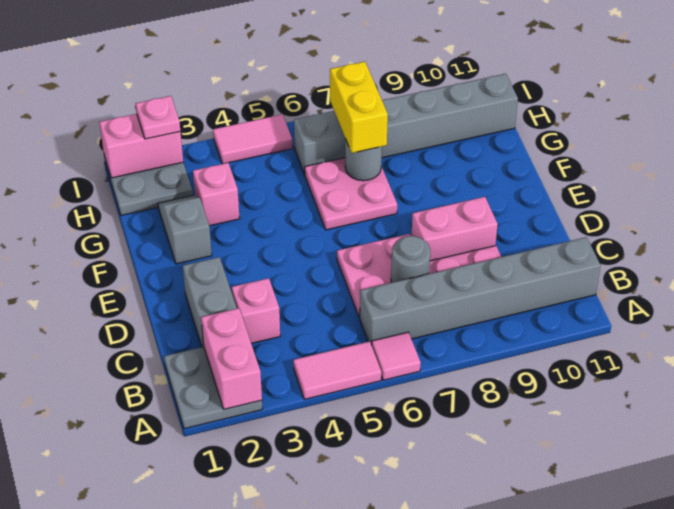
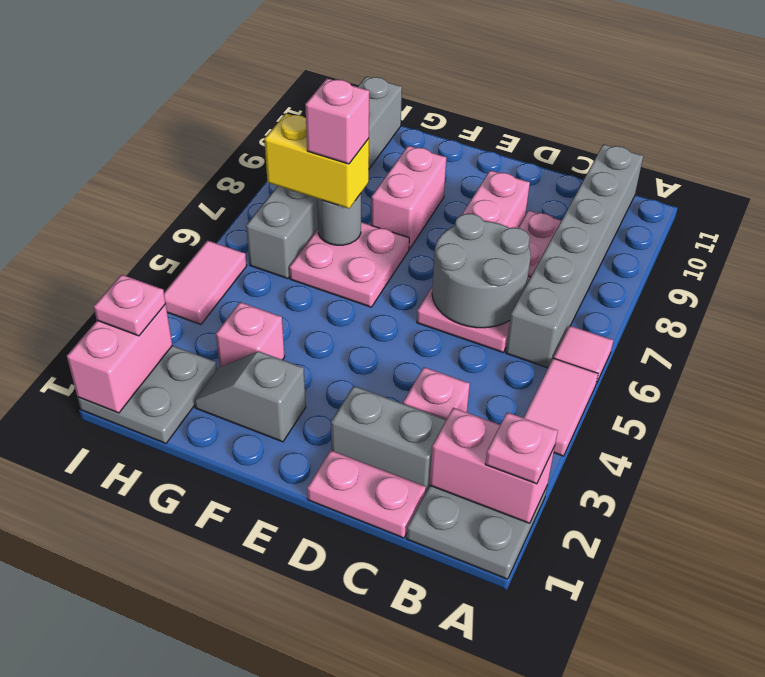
none -> pink 1x1 plate [485,412,558,484]
none -> pink 1x2 plate [307,450,426,538]
grey 1x1 round brick [391,236,430,283] -> grey 2x2 round brick [432,213,531,328]
none -> pink 1x2 brick [371,146,446,249]
none -> pink 1x1 brick [305,78,369,164]

